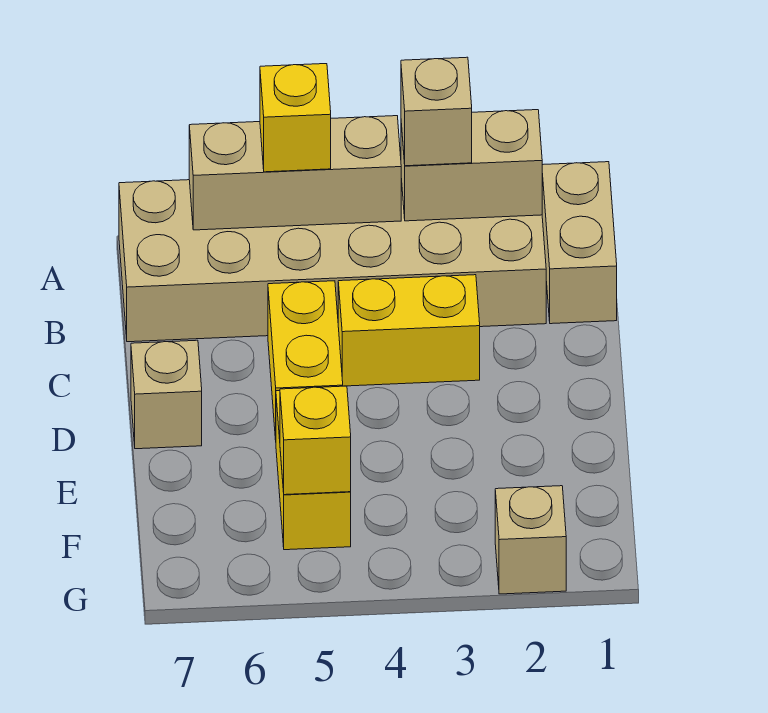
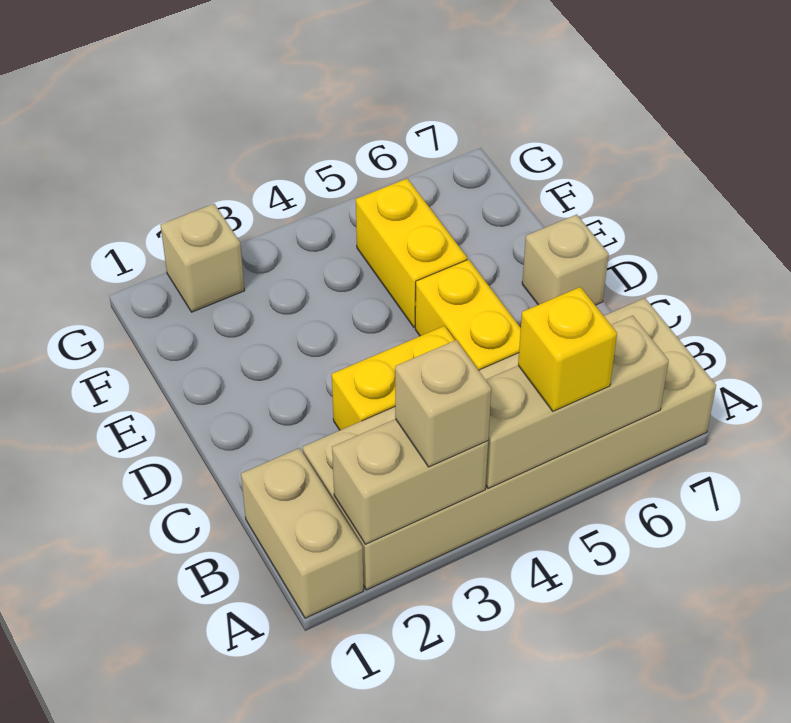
yellow 1x1 brick [280,386,351,495] -> none

